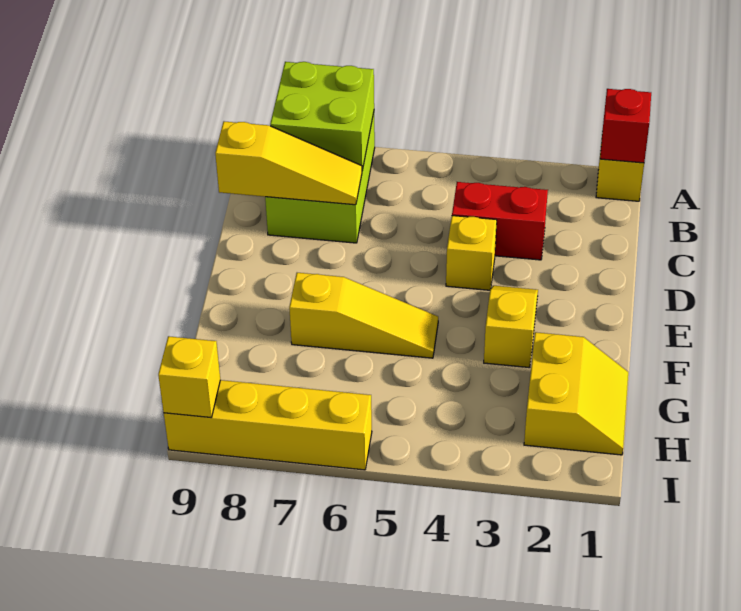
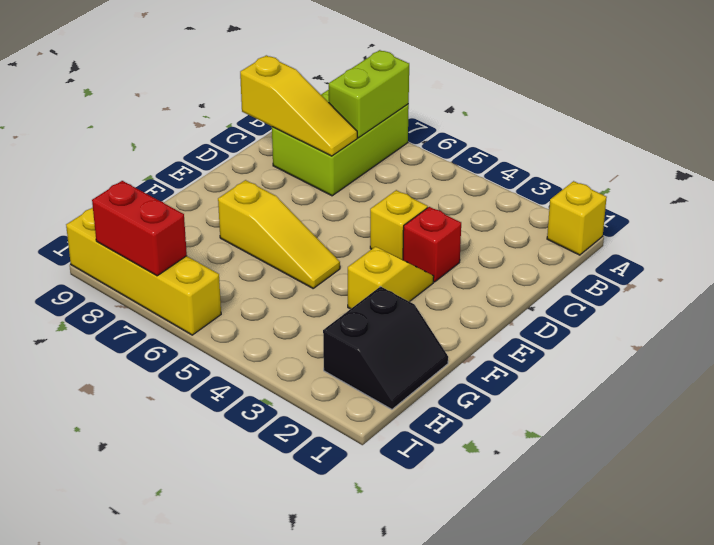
red 1x1 brick [600,89,651,163] -> red 1x1 brick moved to [403,207,461,282]
lime 2x2 brick [270,62,374,170] -> lime 1x2 brick [329,50,409,138]
red 1x2 brick [452,182,548,260] -> red 1x2 brick moved to [92,181,187,276]
yellow 2x2 slope [524,332,628,455] -> black 2x2 slope [323,287,448,409]
yellow 1x1 brick [158,336,220,417] -> none

